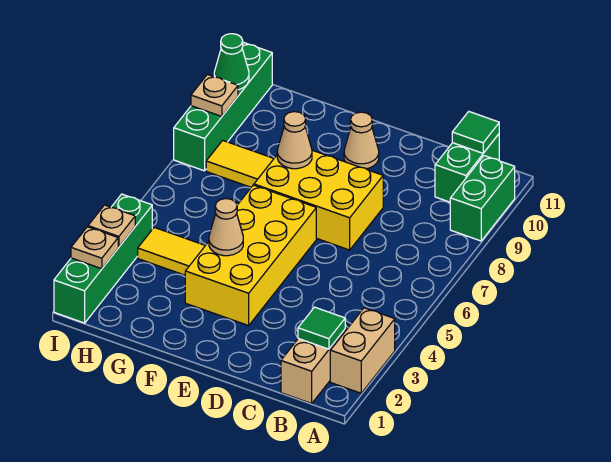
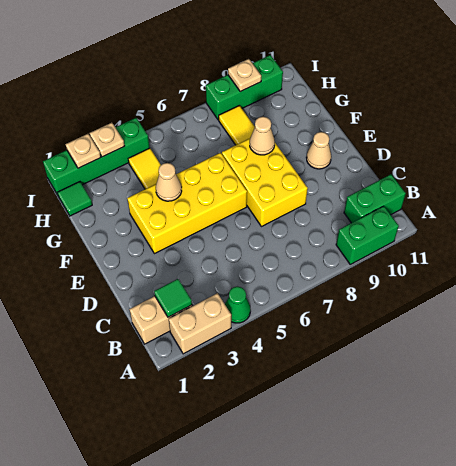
green 1x1 tile [452,112,499,153] -> green 1x1 tile moved to [57,182,92,216]
green 1x4 brick [174,42,272,171] -> green 1x3 brick [206,55,283,120]
green 1x1 cone [214,34,249,90] -> green 1x1 cone moved to [225,287,251,323]

